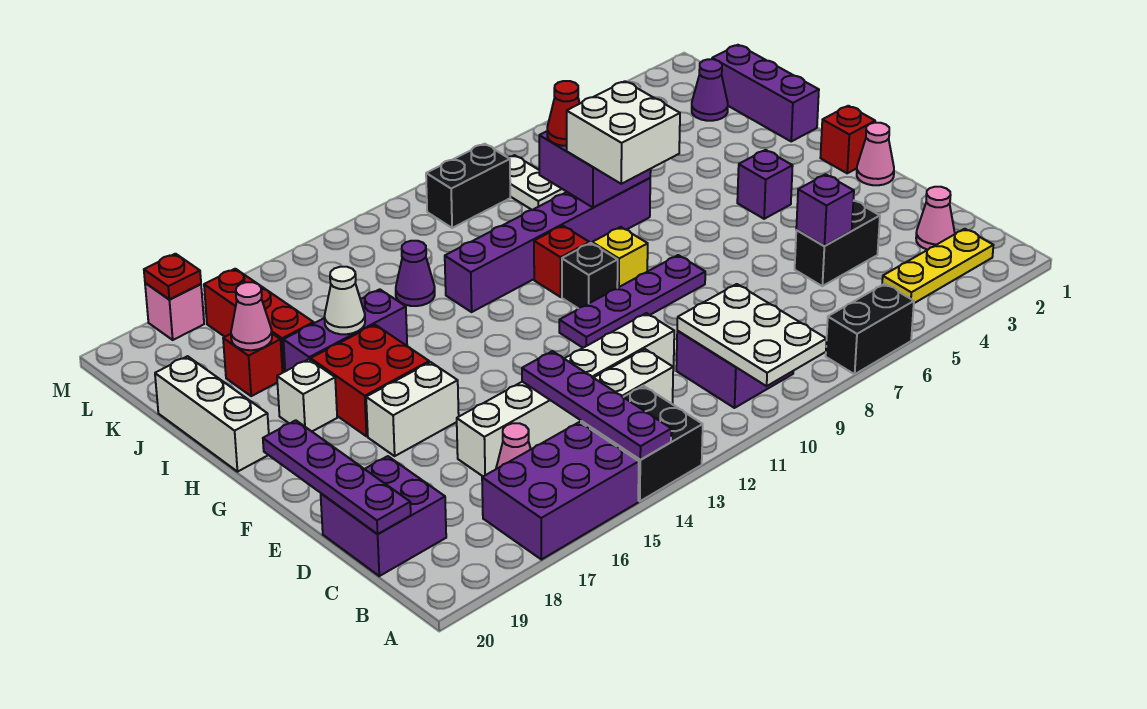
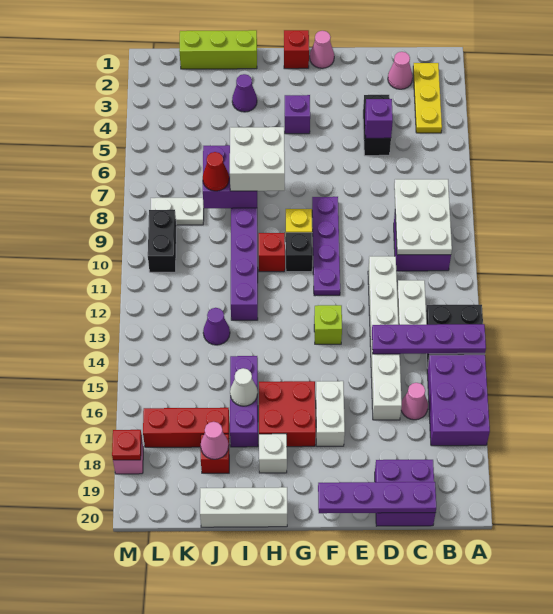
black 1x2 brick [826,284,914,374] -> none
white 2x3 plate [677,284,827,386] -> white 2x3 plate turned to [394,179,452,255]
none -> lime 1x1 brick [314,305,342,344]
purple 1x3 brick [712,45,819,141] -> lime 1x3 brick [179,30,257,69]
purple 1x1 cone [692,59,728,121] -> purple 1x1 cone moved to [232,74,257,112]

